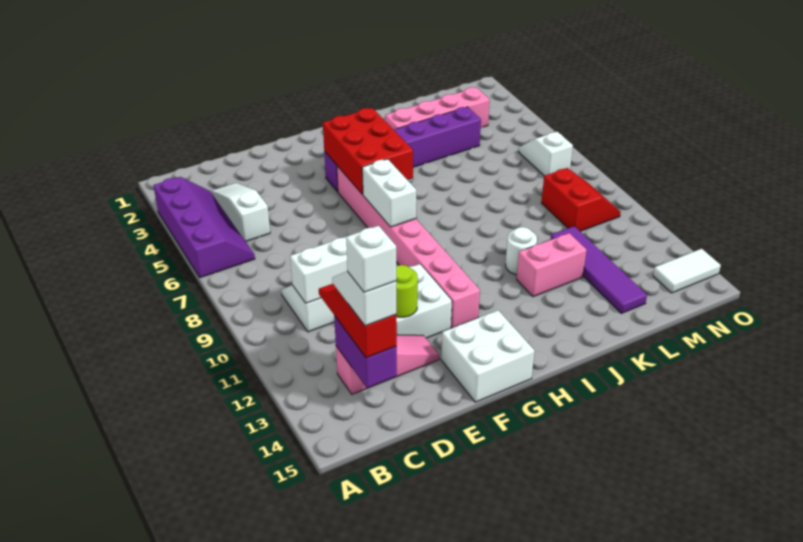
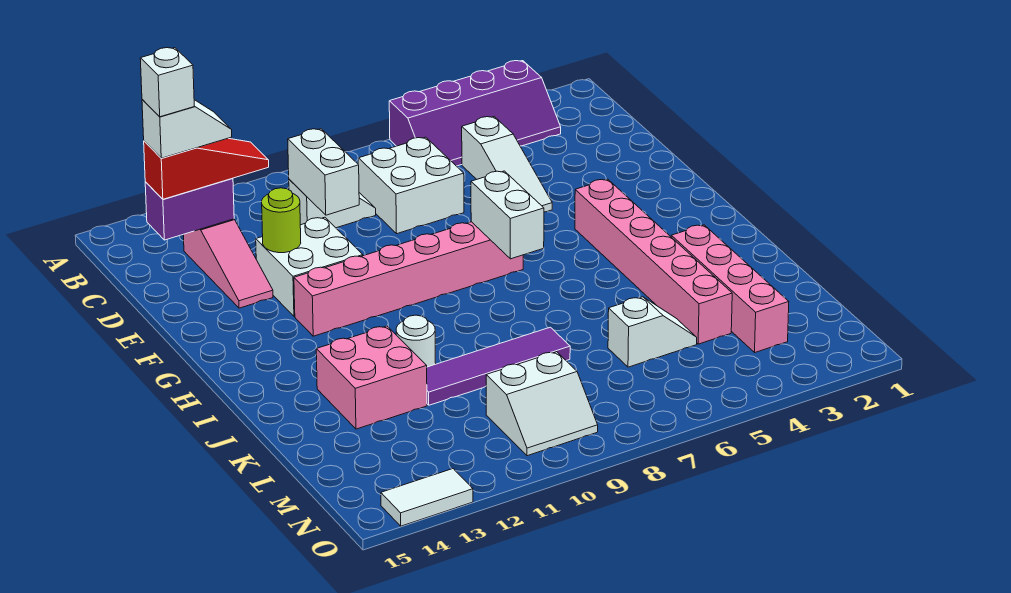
white 1x3 slope [211,183,270,242] -> white 1x3 slope turned to [462,117,552,212]
white 2x2 brick [441,310,534,402] -> white 2x2 brick moved to [358,137,464,234]
purple 1x6 brick [324,107,481,192] -> pink 1x6 brick [575,179,732,344]
red 2x3 brick [323,108,413,195] -> none
pink 1x8 brick [337,166,480,328] -> pink 1x6 brick [294,222,523,336]
white 1x2 brick [362,159,416,227] -> white 1x2 brick turned to [471,171,544,259]
pink 1x2 brick [517,233,586,297] -> pink 2x2 brick [316,326,427,429]
purple 1x4 tile [550,226,647,313] -> purple 1x4 tile moved to [427,327,570,405]
red 2x2 slope [541,168,620,231] -> white 2x2 slope [486,352,598,456]
white 1x2 slope [518,132,573,176] -> white 1x2 slope moved to [608,297,697,367]
white 1x2 tile [653,249,721,293] -> white 1x2 tile turned to [381,469,473,526]

